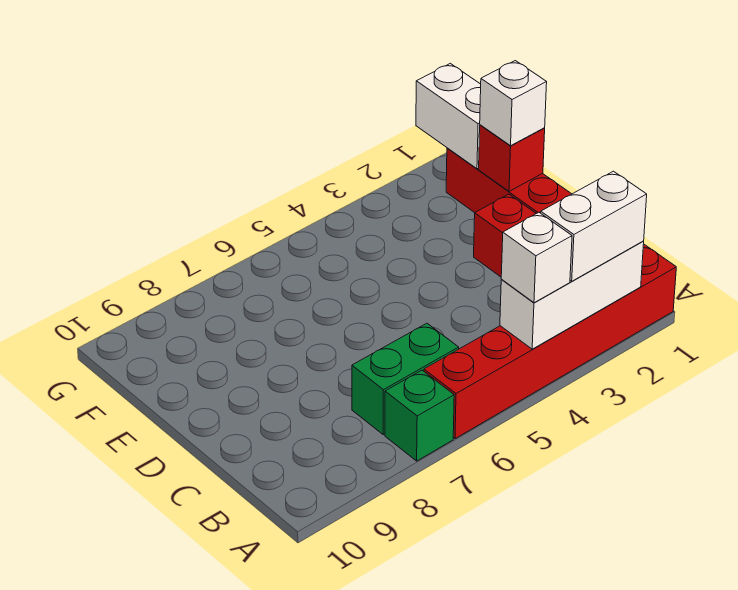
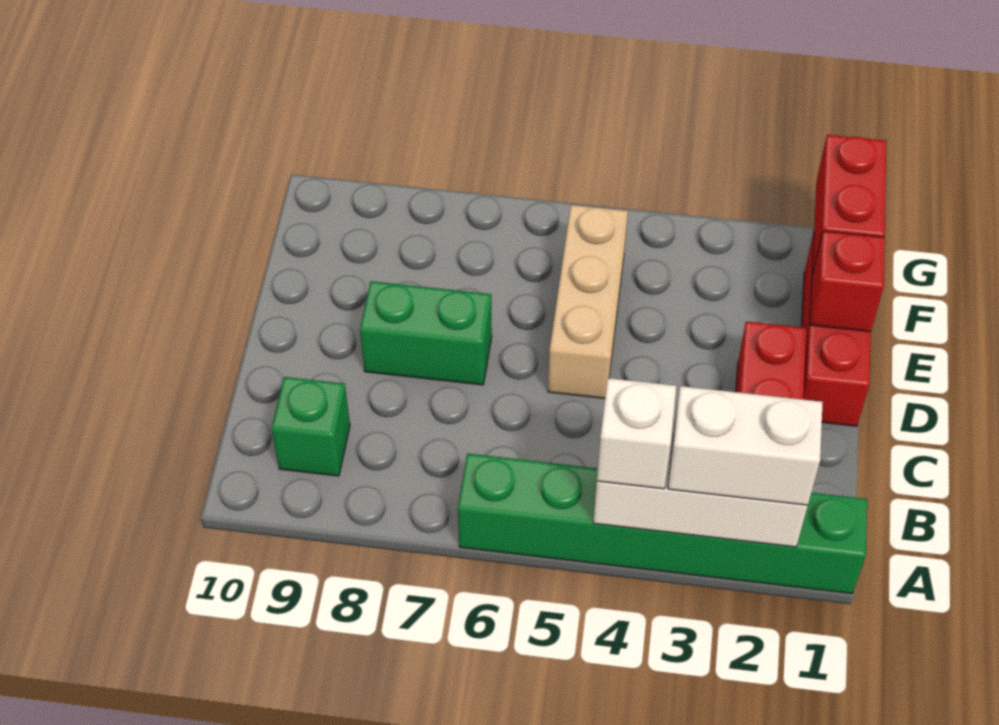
red 1x6 brick [424,244,676,439] -> green 1x6 brick [458,453,867,594]
green 1x1 brick [385,370,454,461] -> green 1x1 brick moved to [271,377,350,476]
green 1x2 brick [352,323,459,435] -> green 1x2 brick moved to [360,281,492,385]
none -> tan 1x3 brick [548,205,628,398]
white 1x1 brick [480,61,547,146] -> none
white 1x2 brick [416,63,481,169] -> red 1x2 brick [812,135,886,275]

